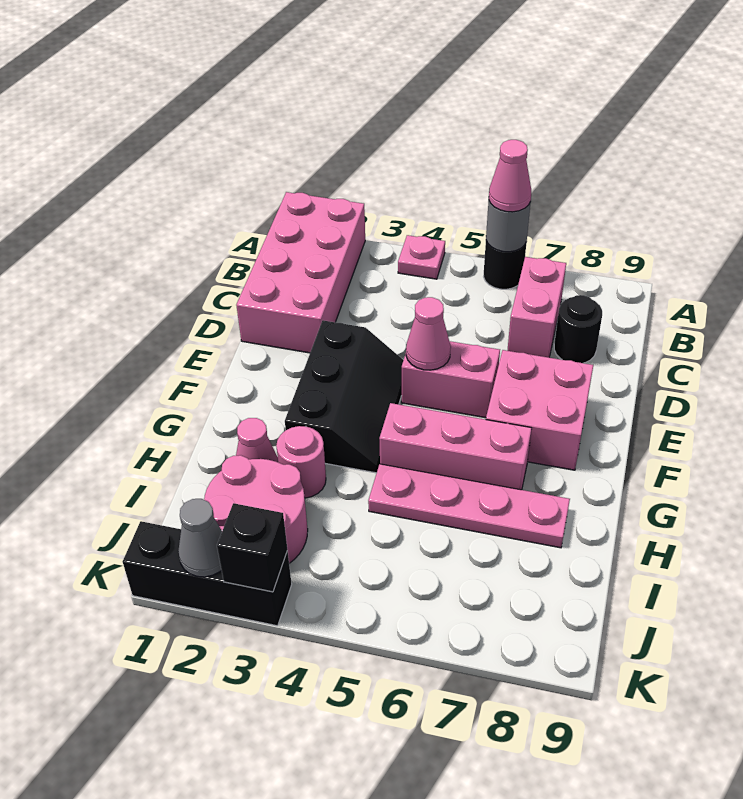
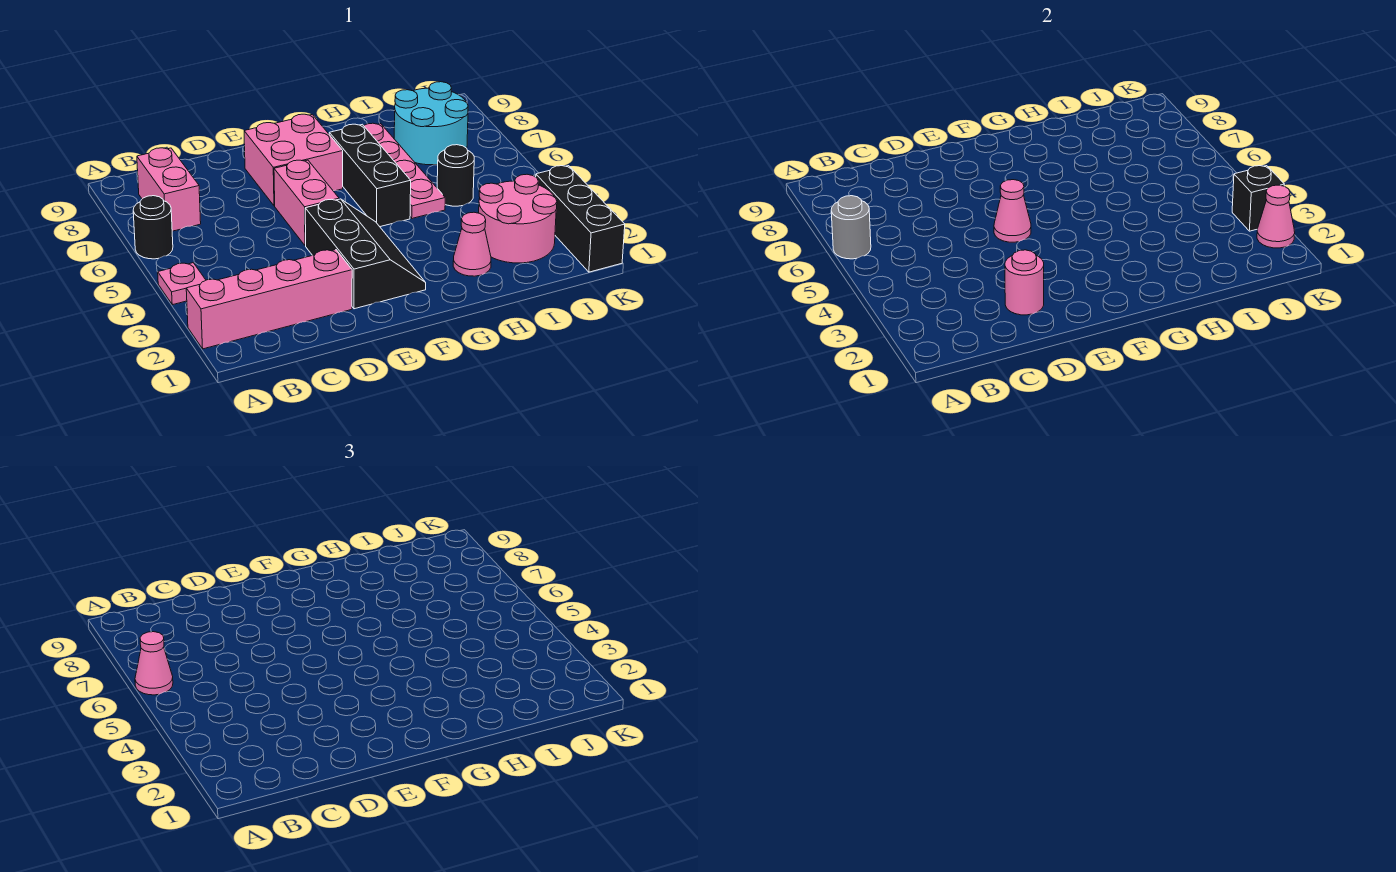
pink 2x4 brick [236,192,365,353] -> pink 1x4 brick [186,250,352,349]
pink 1x2 brick [507,257,566,357] -> pink 1x2 brick turned to [137,148,201,231]
black 1x1 round brick [554,295,602,363] -> black 1x1 round brick moved to [437,145,474,206]
black 2x3 slope [285,320,403,473] -> black 2x3 slope turned to [305,199,426,309]
pink 1x3 brick [379,403,532,490] -> black 1x3 brick [329,124,411,227]
pink 1x1 round brick [276,426,326,498] -> pink 1x1 round brick moved to [1005,250,1044,315]
none -> cyan 2x2 round brick [394,82,468,165]
grey 1x1 cone [178,499,222,577] -> pink 1x1 cone [1257,185,1295,248]

